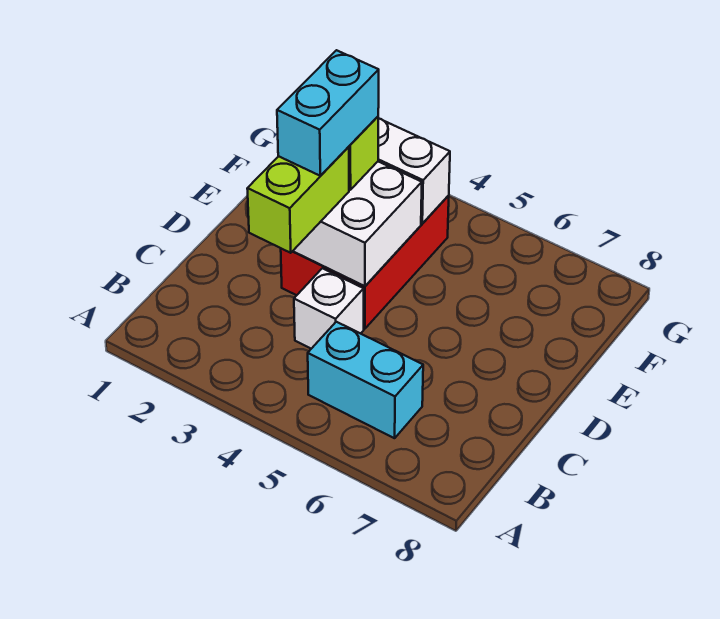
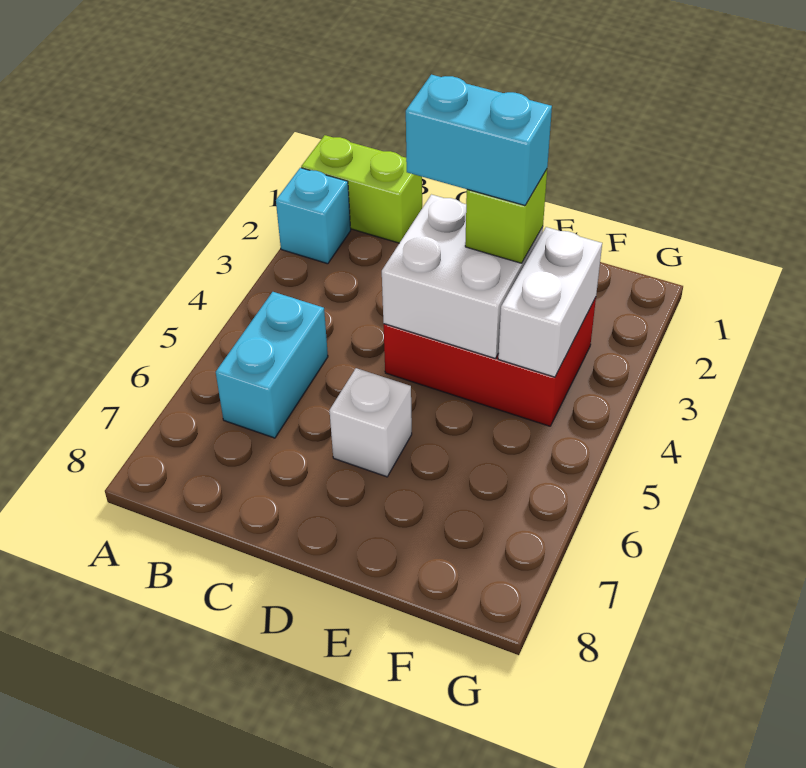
none -> cyan 1x1 brick [276,168,351,264]
lime 1x2 brick [247,147,349,253] -> lime 1x2 brick moved to [301,135,422,243]
white 1x1 brick [294,268,364,349] -> white 1x1 brick moved to [329,368,412,477]

